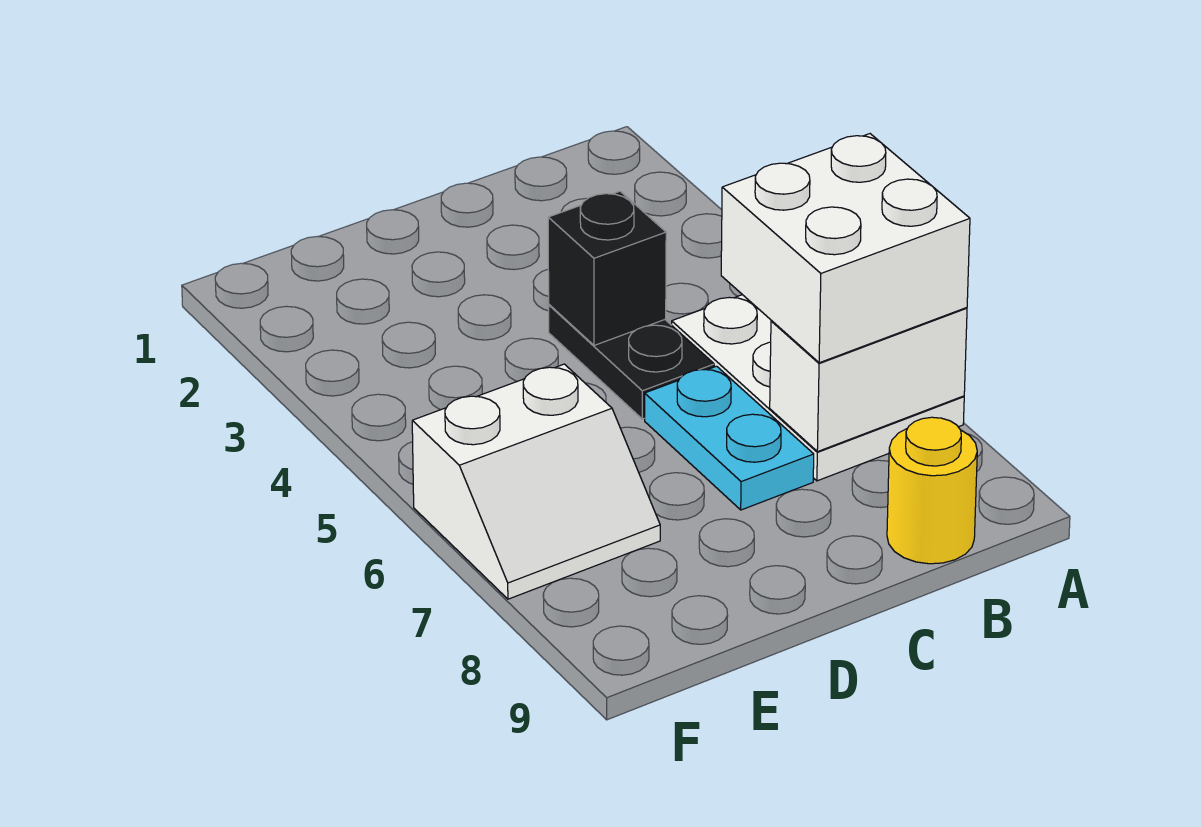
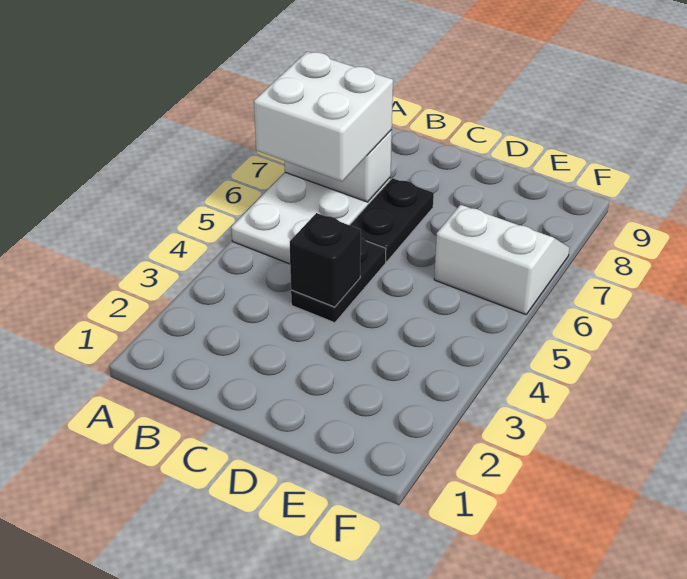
yellow 1x1 round brick [887,417,977,564] -> none
cyan 1x2 plate [645,366,814,510] -> black 1x2 plate [350,178,434,262]

